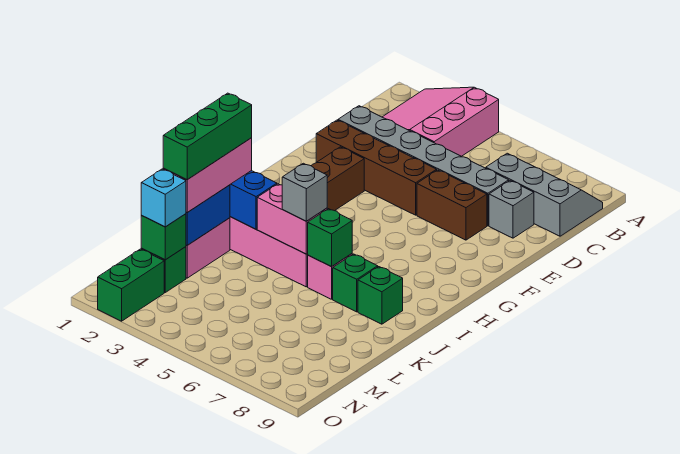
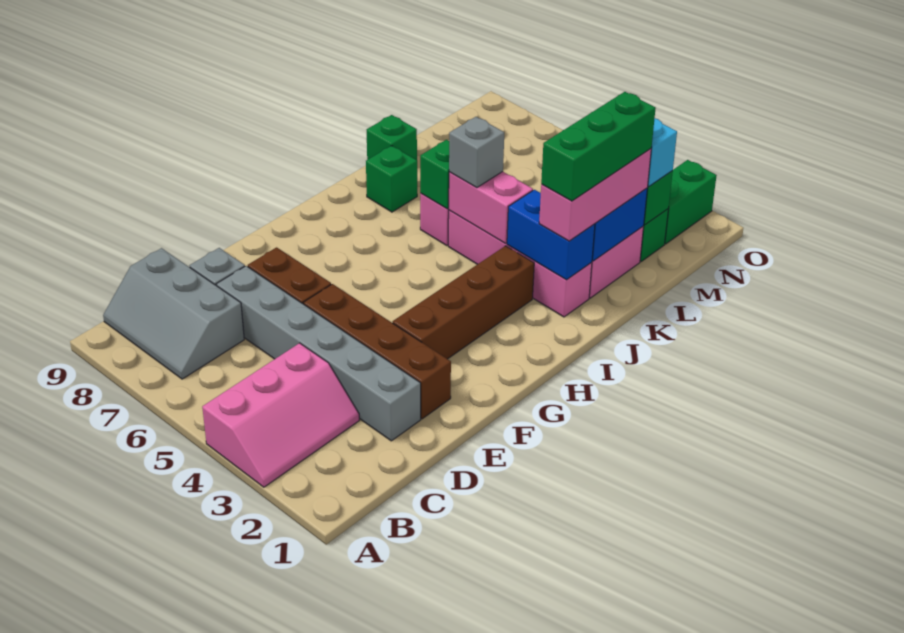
pink 3x3 slope [383,87,499,156] -> pink 2x3 slope [202,343,359,487]
green 1x1 brick [333,254,378,312] -> green 1x1 brick moved to [367,115,417,160]

